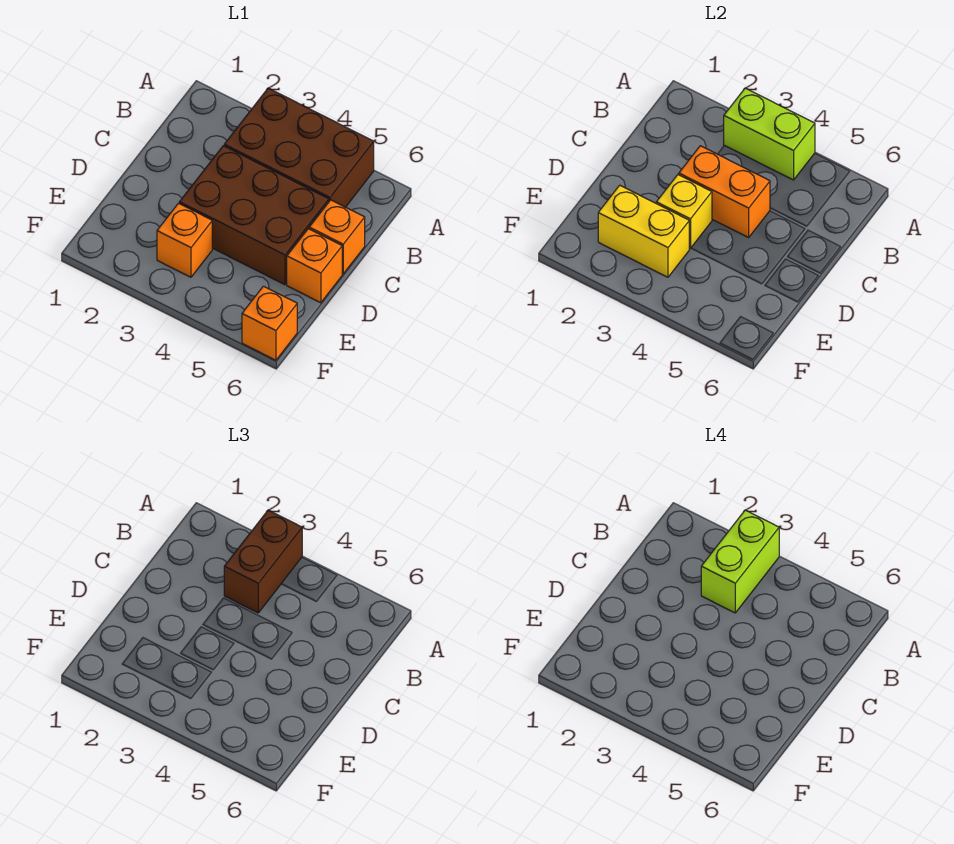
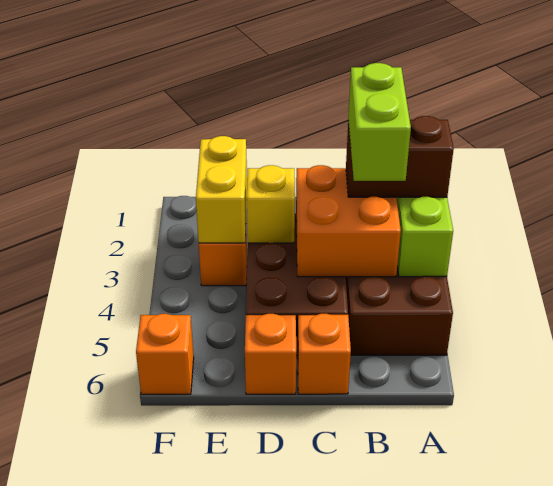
lime 1x2 brick [701,510,779,613] -> lime 1x2 brick turned to [348,63,411,181]
orange 1x2 brick [679,146,770,237] -> orange 2x2 brick [296,165,401,277]

